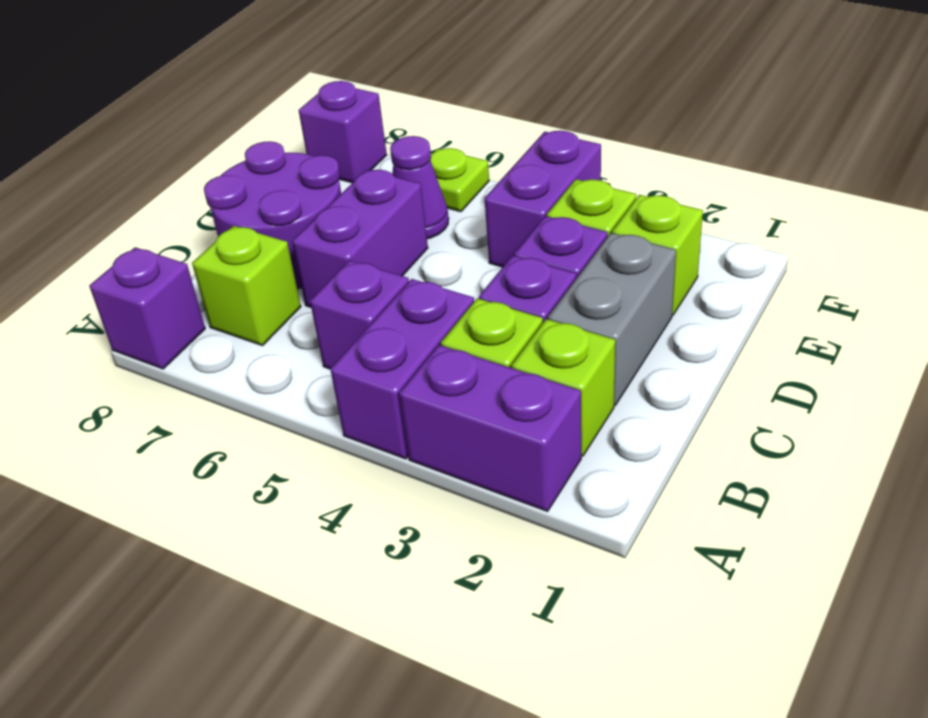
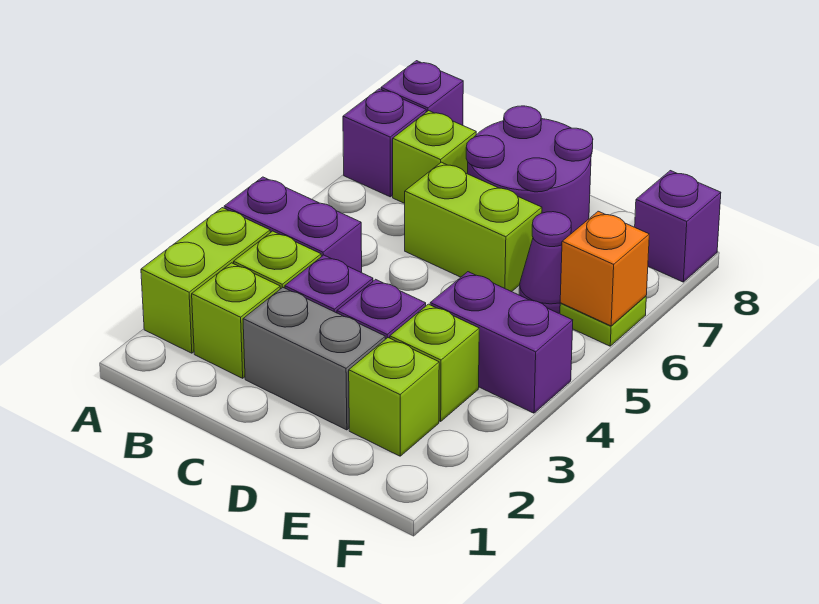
purple 1x2 brick [399,345,581,511] -> lime 1x2 brick [141,208,270,353]
purple 1x1 brick [310,260,409,369] -> purple 1x1 brick moved to [343,89,426,197]
purple 1x2 brick [292,170,428,307] -> lime 1x2 brick [405,162,542,292]
none -> orange 1x1 brick [560,211,649,326]

